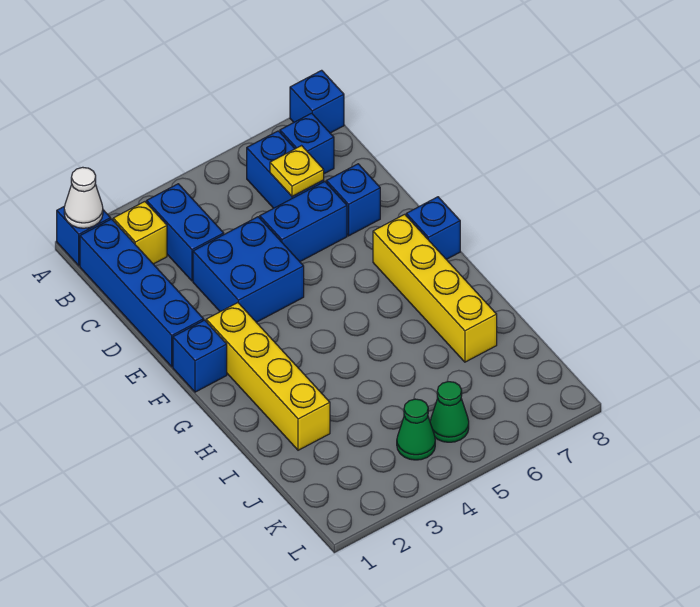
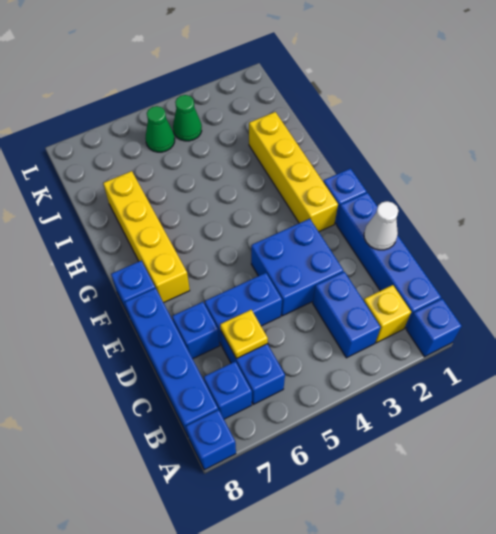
white 1x1 cone [64,167,103,228] -> white 1x1 cone moved to [364,201,399,250]
none -> blue 1x4 brick [125,288,218,436]

